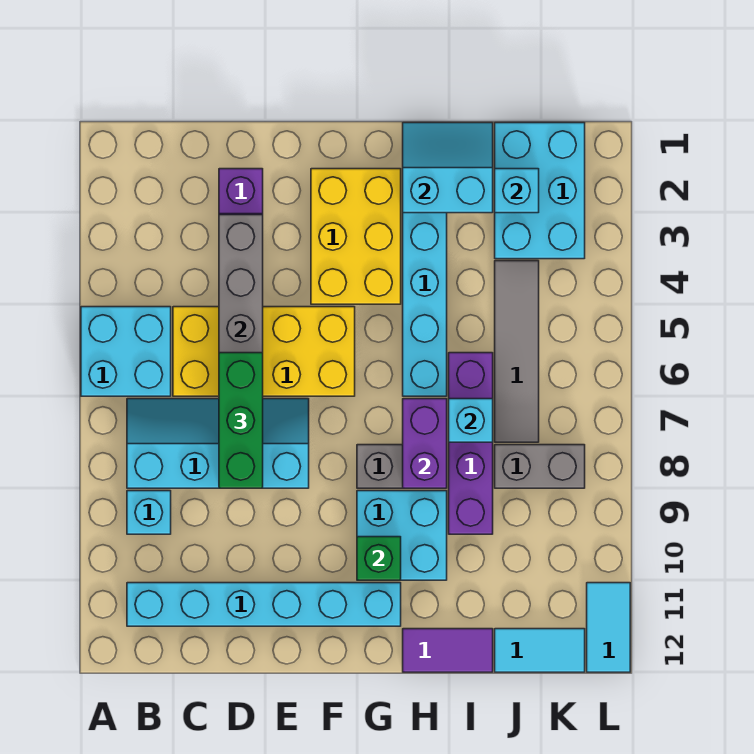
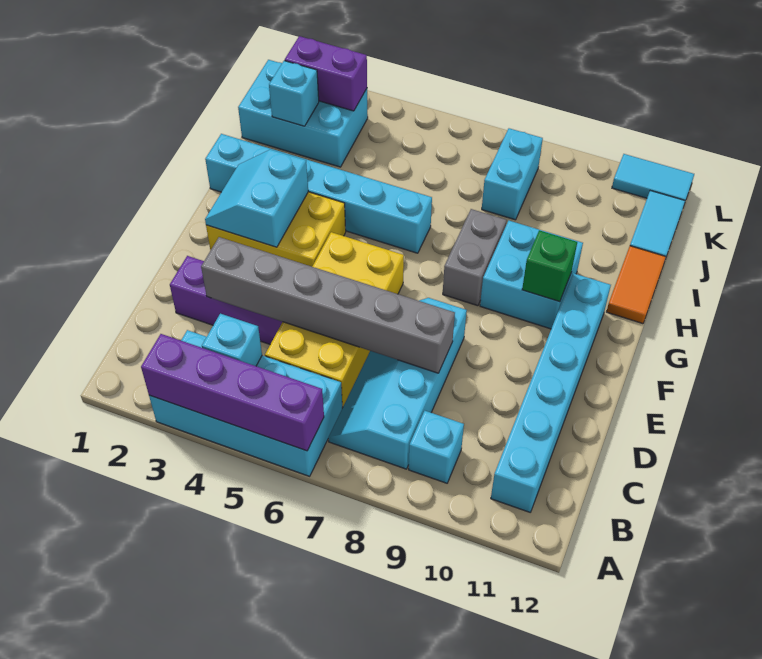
cyan 2x2 brick [81,307,171,396] -> cyan 2x4 brick [149,330,342,476]
green 1x3 brick [219,353,263,488] -> none
cyan 2x2 slope [403,123,493,213] -> cyan 2x2 slope moved to [205,149,308,247]
purple 1x2 brick [403,399,447,488] -> purple 1x2 brick moved to [285,36,367,111]
purple 1x2 tile [403,629,493,672] -> orange 1x2 tile [607,246,666,324]
purple 1x4 brick [449,353,493,534] -> purple 1x4 brick moved to [141,334,324,451]
cyan 1x1 brick [449,399,493,442] -> cyan 1x1 brick moved to [202,314,262,366]
grey 1x4 tile [495,261,539,442] -> none
grey 1x2 brick [495,445,585,488] -> cyan 1x2 brick [482,128,543,220]

